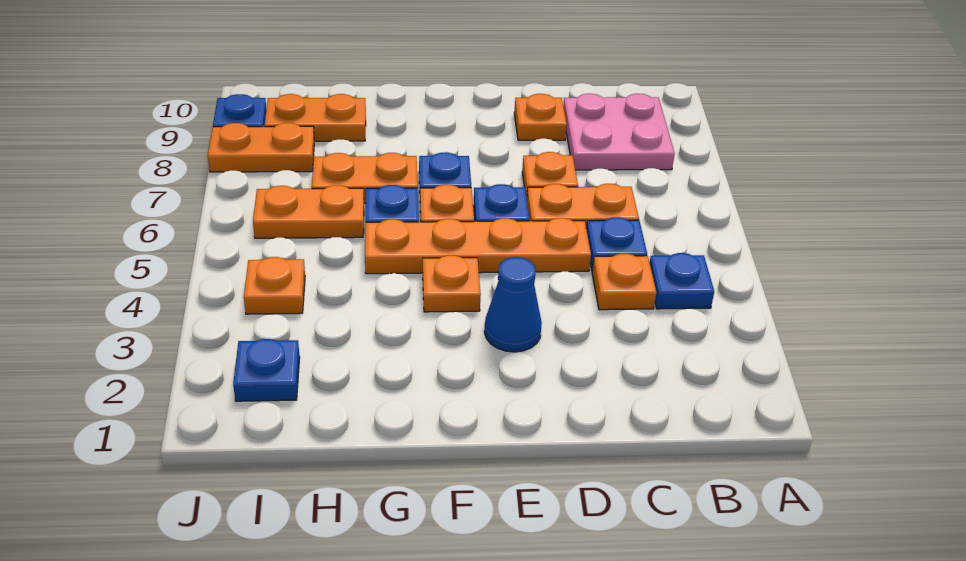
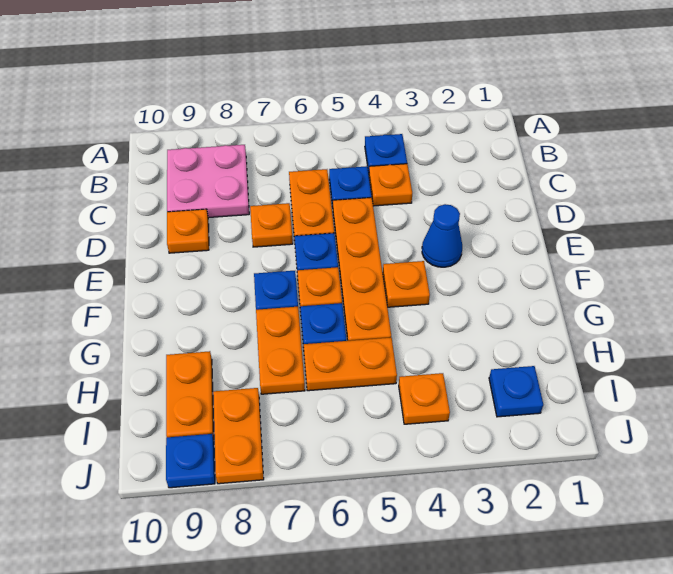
orange 1x2 plate [253,185,364,238] -> orange 1x2 plate turned to [304,337,397,391]

